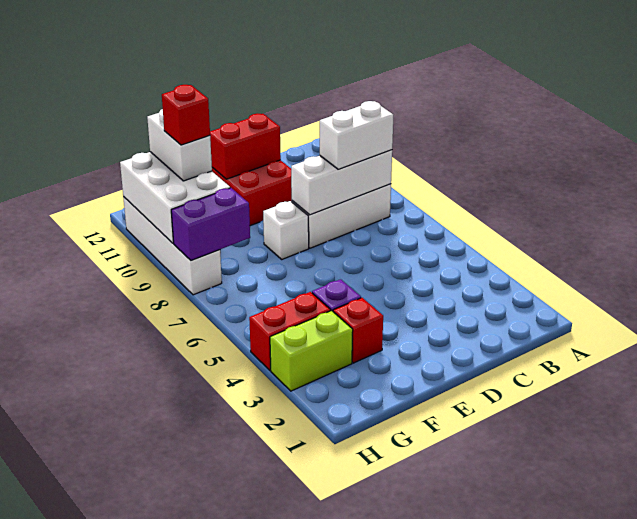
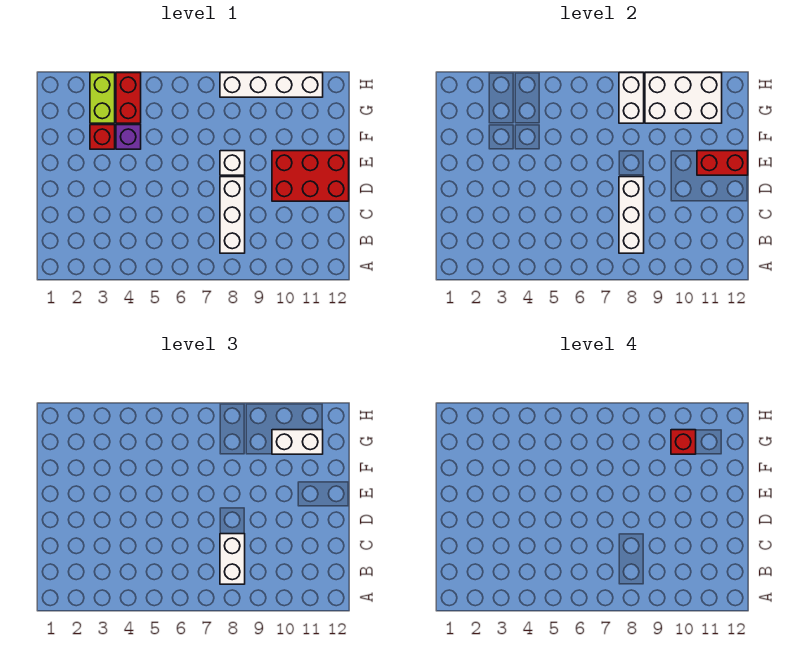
red 1x2 brick [210,114,281,179] -> red 1x2 brick turned to [697,151,748,175]
purple 1x2 brick [171,188,250,261] -> white 1x2 brick [619,73,644,123]

